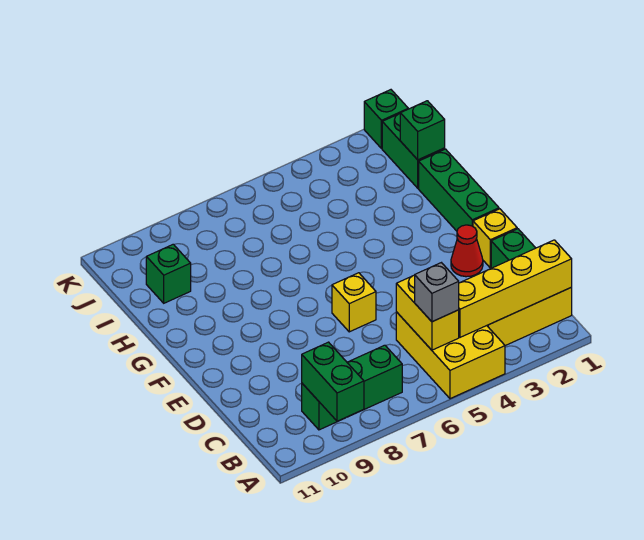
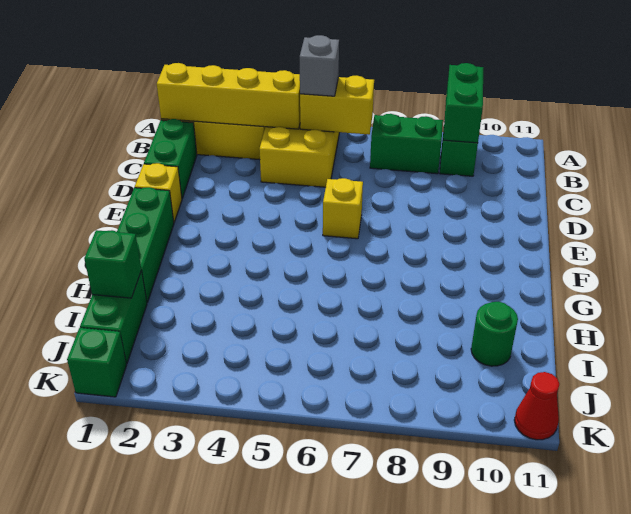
yellow 1x2 brick [396,275,459,350] -> yellow 1x2 brick turned to [300,76,374,135]
red 1x1 cone [451,225,483,277] -> red 1x1 cone moved to [514,372,559,440]
green 1x1 brick [146,244,191,303] -> green 1x1 round brick [471,302,518,366]

